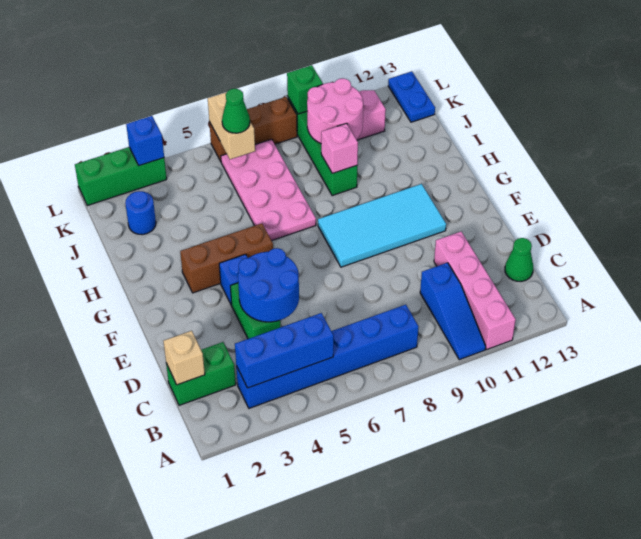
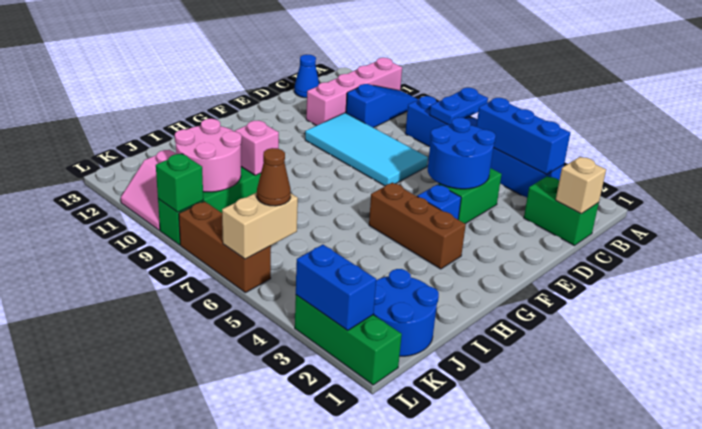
green 1x1 cone [505,238,533,281] -> blue 1x1 cone [294,54,319,98]
cyan 2x4 tile [318,184,446,267] -> cyan 2x4 tile moved to [305,113,428,186]
pink 2x4 plate [221,139,316,241] -> none
blue 1x1 round brick [125,191,156,235] -> blue 2x2 round brick [373,269,439,356]
green 1x1 cone [222,89,250,133] -> brown 1x1 cone [257,148,291,206]
blue 1x2 plate [388,71,435,122] -> blue 1x2 plate moved to [430,88,488,125]
blue 1x1 brick [126,116,164,166] -> blue 1x2 brick [296,245,376,330]

